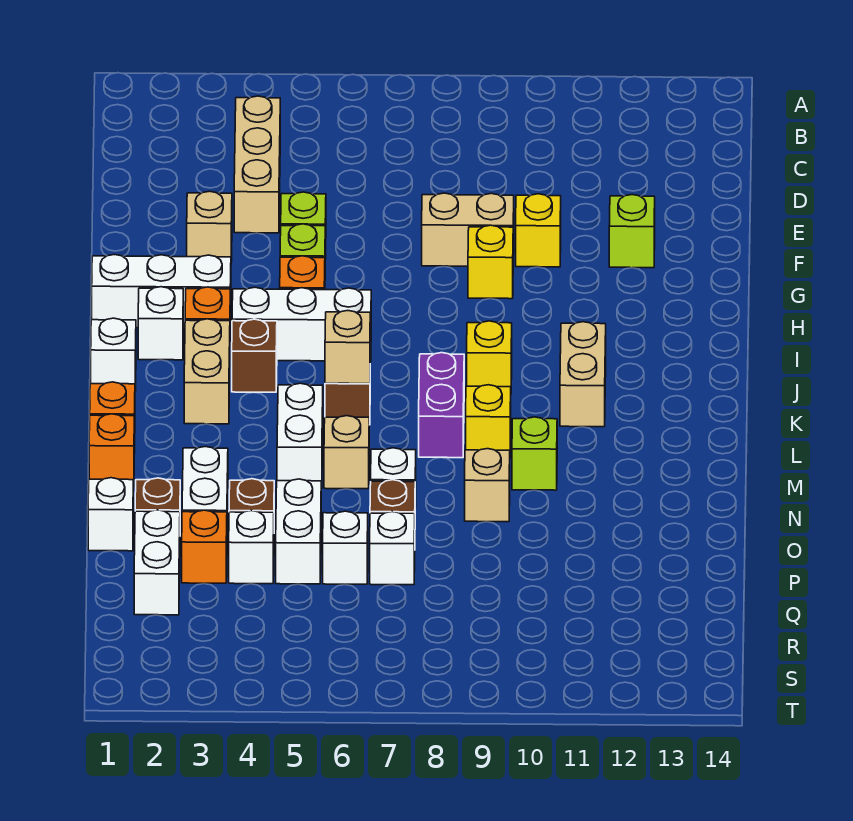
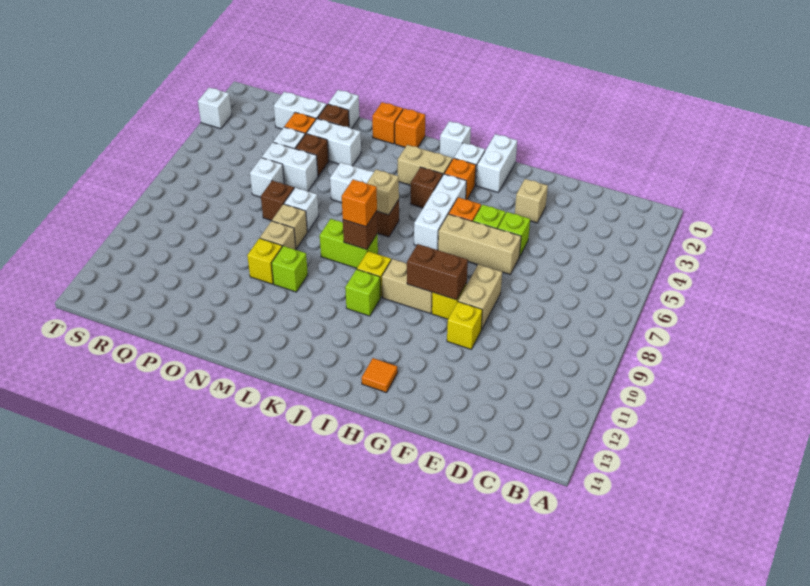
tan 1x3 brick [234,96,280,233] -> tan 1x3 brick moved to [438,214,521,274]
lime 1x1 brick [609,195,655,268] -> lime 1x1 brick moved to [345,269,381,316]
none -> brown 1x2 brick [407,244,468,300]
white 1x3 brick [92,255,231,328] -> white 1x2 brick [476,134,517,193]
none -> orange 1x1 tile [362,358,398,393]
tan 1x2 brick [560,322,606,427] -> tan 1x2 brick moved to [382,259,432,314]
purple 1x2 brick [419,353,464,458] -> lime 1x2 brick [320,219,378,268]
none -> brown 1x1 brick [343,211,378,250]
none -> orange 1x1 brick [342,180,377,227]
yellow 1x1 brick [466,385,511,451] -> yellow 1x1 brick moved to [247,238,282,284]
tan 1x1 brick [324,416,369,489] -> tan 1x1 brick moved to [272,204,307,249]
white 1x1 brick [370,512,415,585] -> white 1x1 brick moved to [198,88,232,129]

